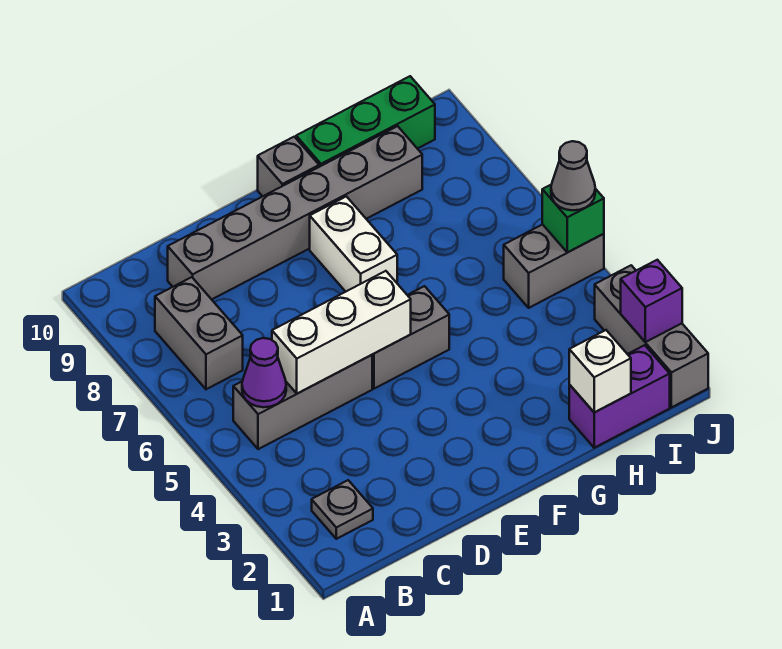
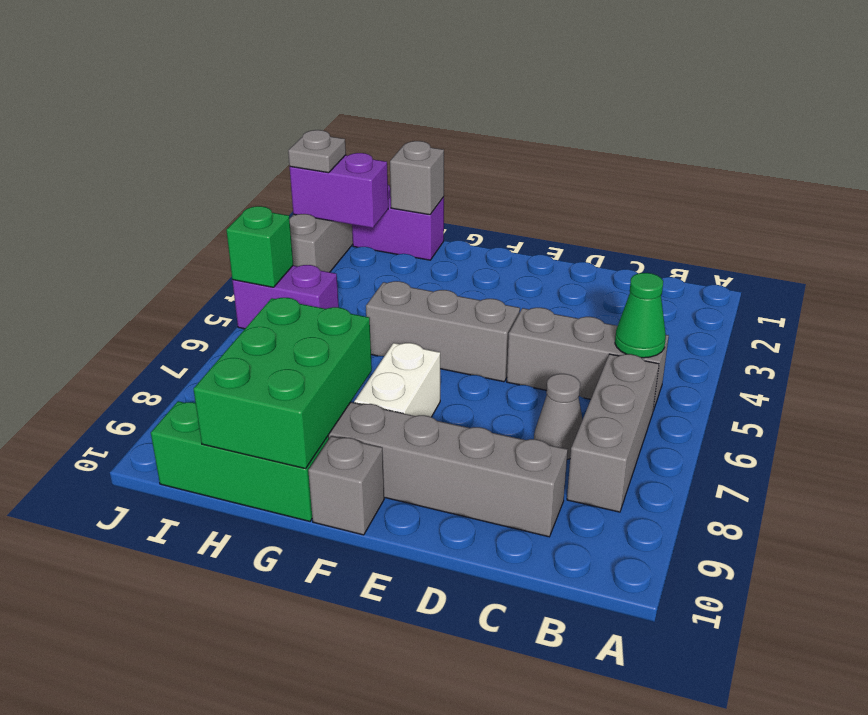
grey 1x1 plate [312,480,373,539] -> grey 1x1 plate moved to [288,130,346,173]
purple 1x1 cone [242,338,286,407] -> green 1x1 cone [615,273,666,358]
grey 1x2 brick [155,277,243,389] -> grey 1x3 brick [567,354,659,512]
white 1x3 brick [272,271,411,394] -> none
grey 1x2 brick [372,286,449,389] -> grey 1x3 brick [366,281,520,382]
none -> green 2x3 brick [194,298,372,469]
white 1x1 brick [569,330,631,412] -> grey 1x1 brick [390,141,444,215]
grey 1x2 brick [504,224,604,308] -> purple 1x2 brick [232,265,339,329]
purple 1x1 brick [621,260,682,342] -> purple 1x2 brick [290,153,388,228]
grey 1x1 cone [551,141,595,210] -> grey 1x1 cone moved to [534,374,583,459]

